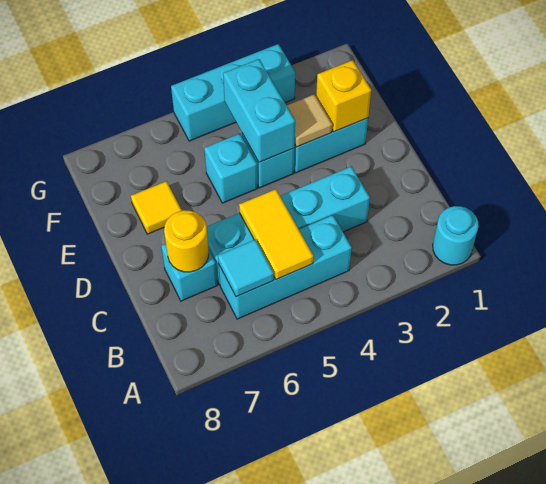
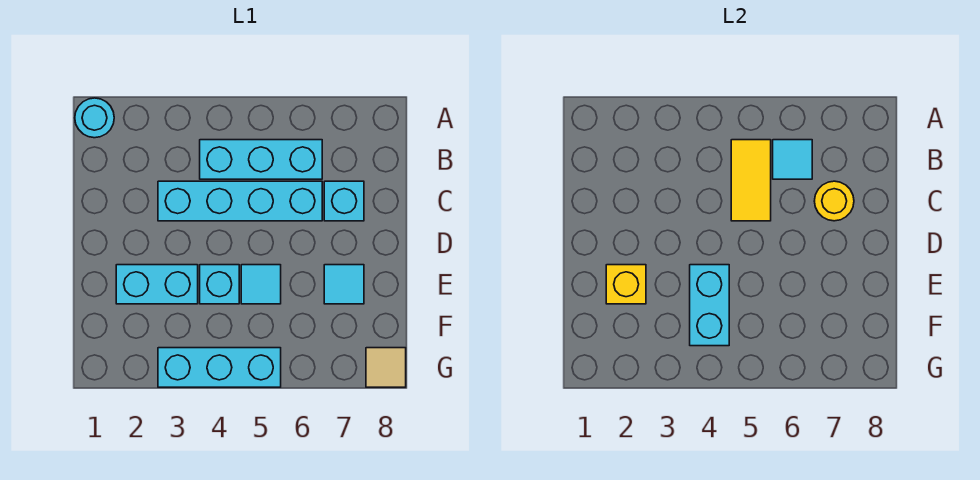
tan 1x1 tile [287,94,332,147] -> tan 1x1 tile moved to [366,348,406,387]
cyan 1x1 brick [204,133,257,203] -> cyan 1x1 tile [241,265,281,304]
yellow 1x1 tile [131,181,182,234] -> cyan 1x1 tile [324,265,364,304]

